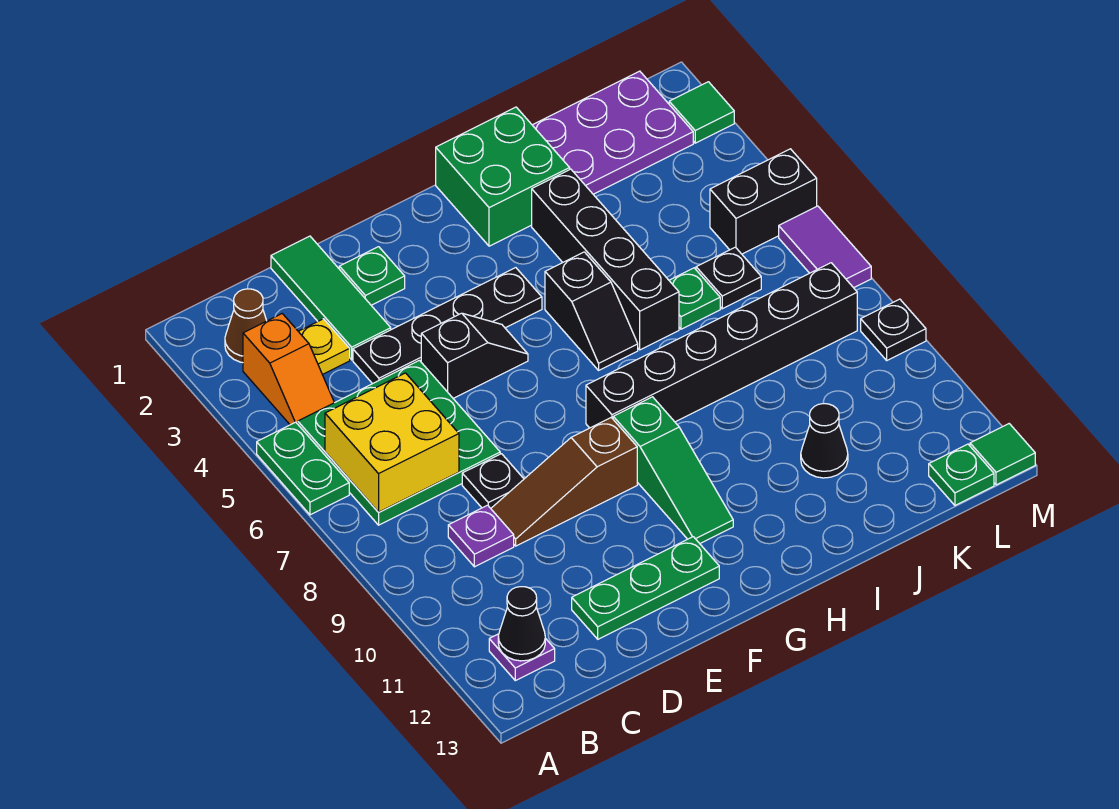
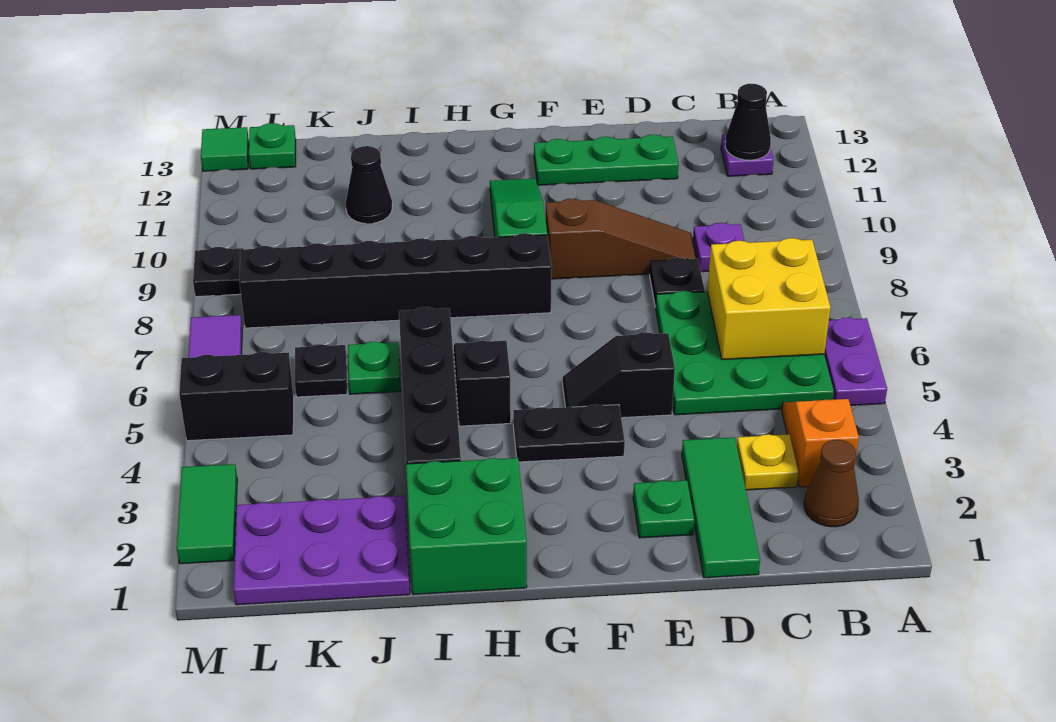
green 1x2 plate [257,422,349,515] -> purple 1x2 plate [824,318,887,405]
black 1x4 plate [353,268,542,384] -> black 1x2 plate [513,404,625,462]
green 1x1 tile [669,82,734,143] -> green 1x2 tile [177,464,237,564]

